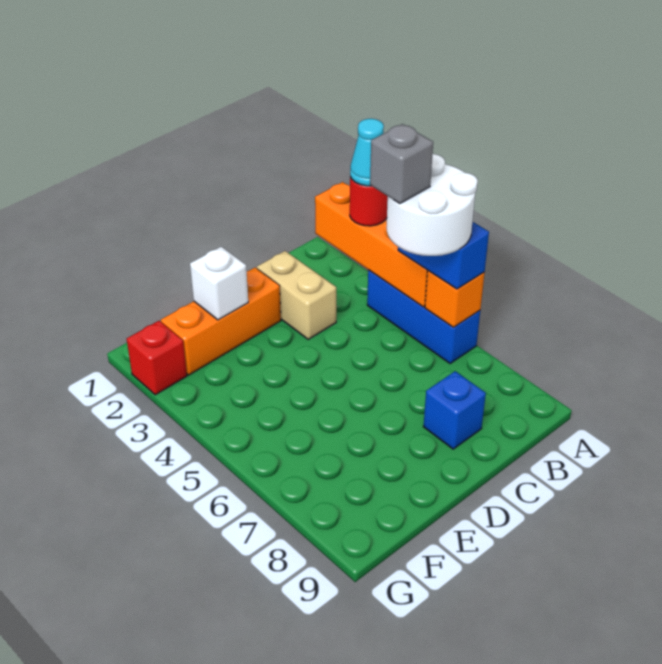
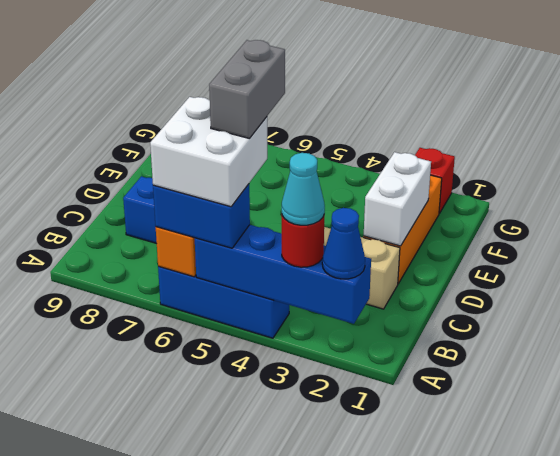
orange 1x4 brick [315,182,428,307] -> blue 1x4 brick [195,225,371,324]
none -> blue 1x1 cone [322,208,365,279]
white 2x2 round brick [386,154,478,256] -> white 2x2 brick [150,97,267,207]
grey 1x1 brick [370,124,433,204] -> grey 1x2 brick [209,40,285,139]
white 1x1 brick [190,247,248,320] -> white 1x2 brick [364,152,431,246]

